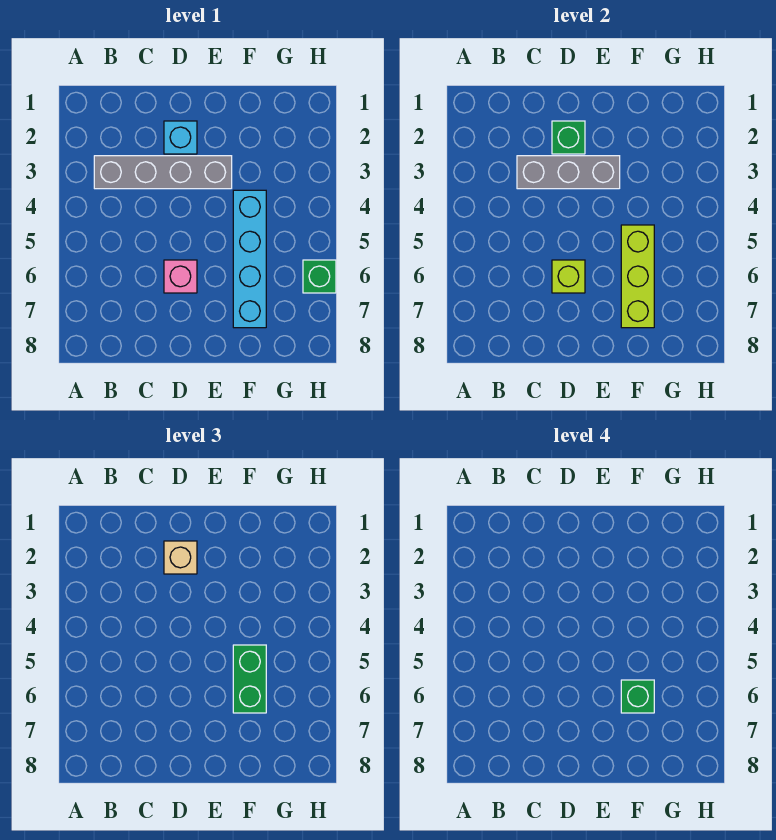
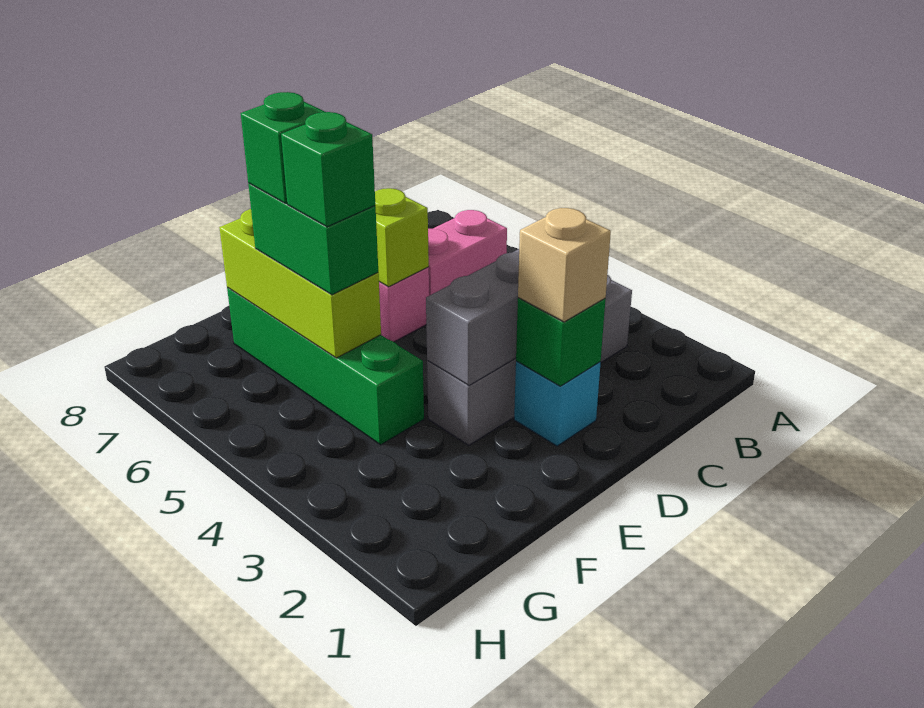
none -> pink 1x2 brick [428,210,507,295]
cyan 1x4 brick [233,190,266,328] -> green 1x4 brick [227,288,424,445]
green 1x1 brick [303,260,336,293] -> green 1x1 brick moved to [281,112,375,227]

